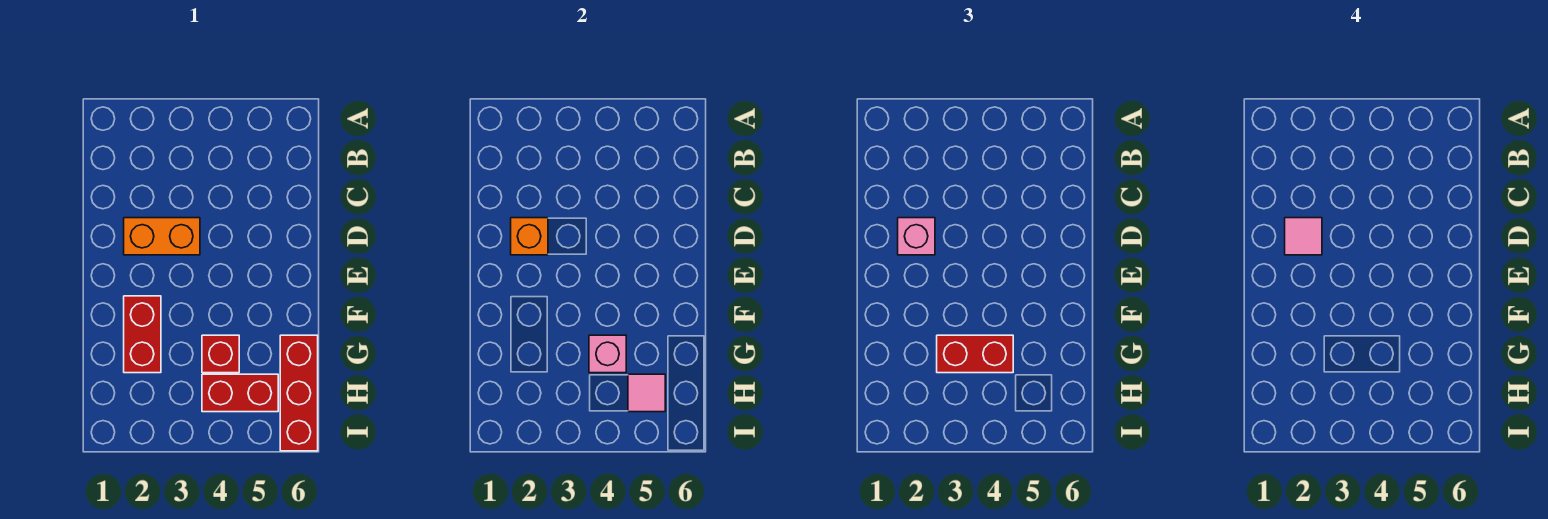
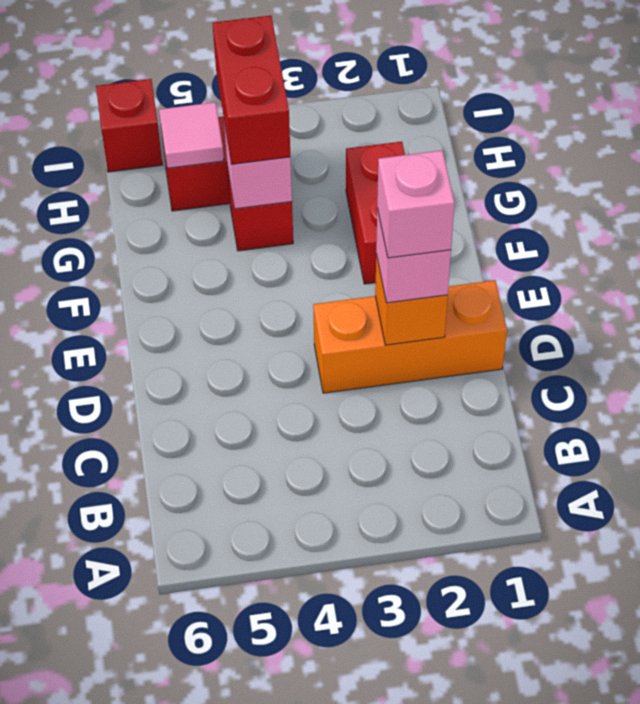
orange 1x2 brick [124,218,200,255] -> orange 1x3 brick [313,280,507,393]
pink 1x1 tile [1285,218,1322,255] -> pink 1x1 brick [377,150,454,258]
red 1x2 brick [937,335,1013,373] -> red 1x2 brick turned to [213,16,290,164]
red 1x3 brick [280,335,318,451] -> red 1x1 brick [96,79,162,172]

